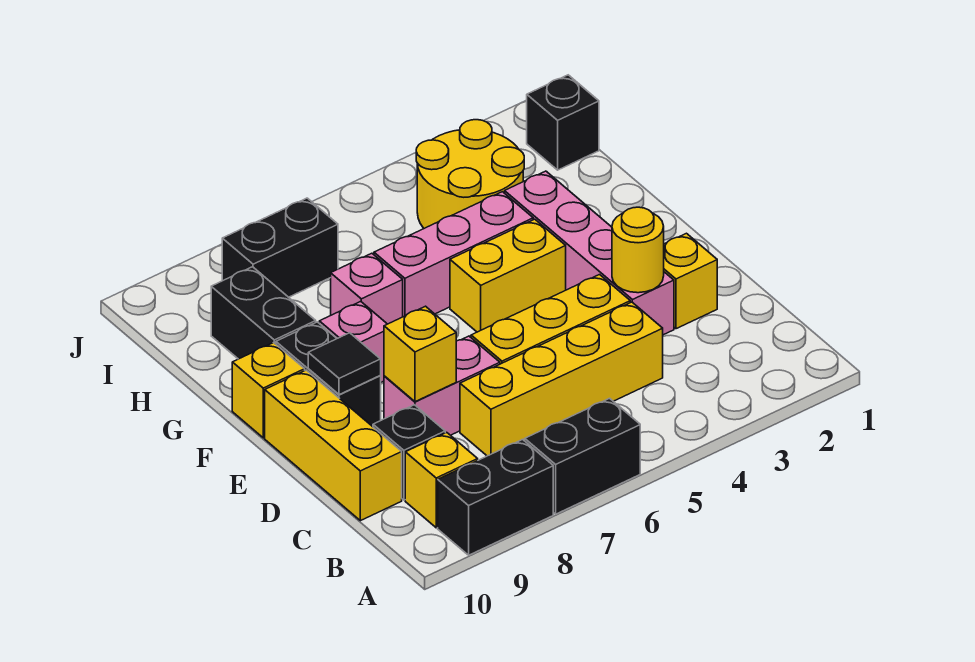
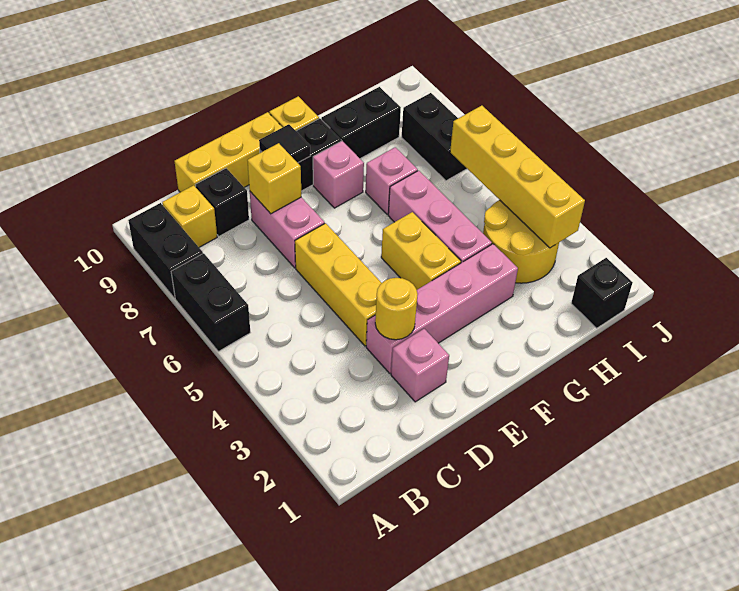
yellow 1x4 brick [460,302,663,456] -> yellow 1x4 brick moved to [450,106,585,248]
yellow 1x1 brick [664,233,717,329] -> pink 1x1 brick [391,329,449,402]

